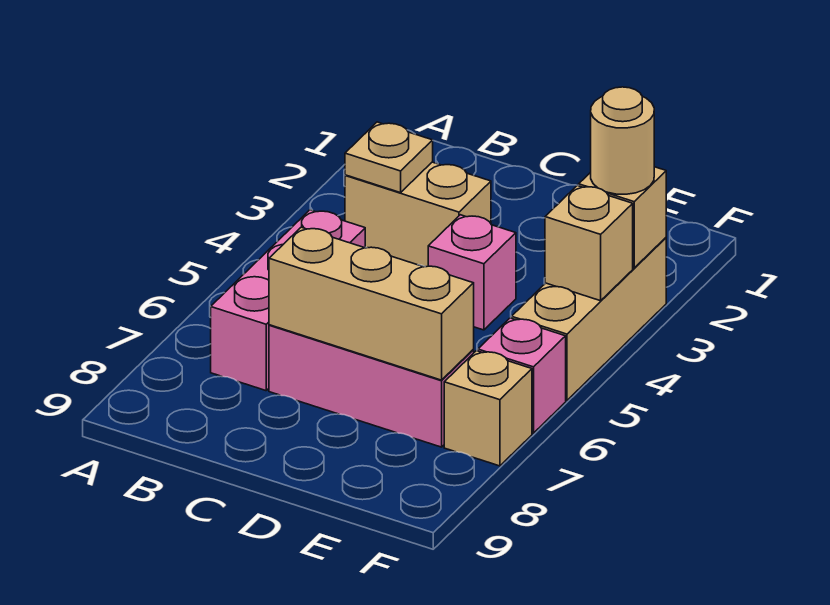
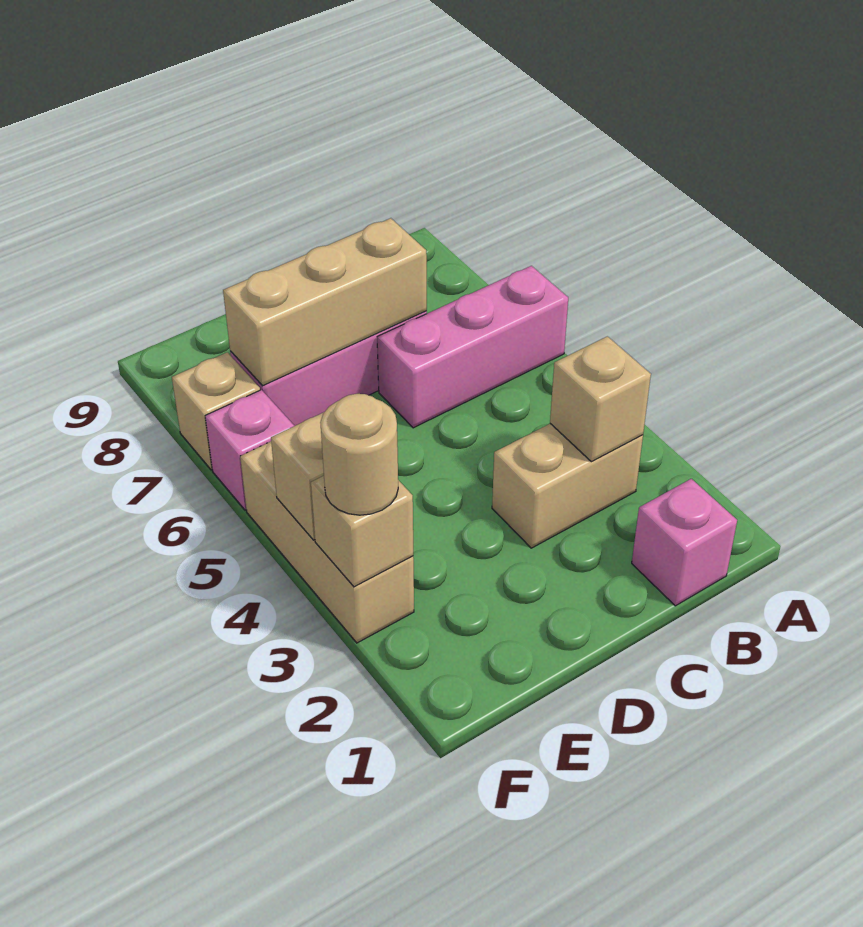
tan 1x1 plate [345,122,433,193] -> tan 1x1 brick [550,336,651,462]
pink 1x3 brick [211,210,365,391] -> pink 1x3 brick turned to [377,266,568,428]
pink 1x1 brick [428,215,516,330] -> pink 1x1 brick moved to [632,479,737,606]

